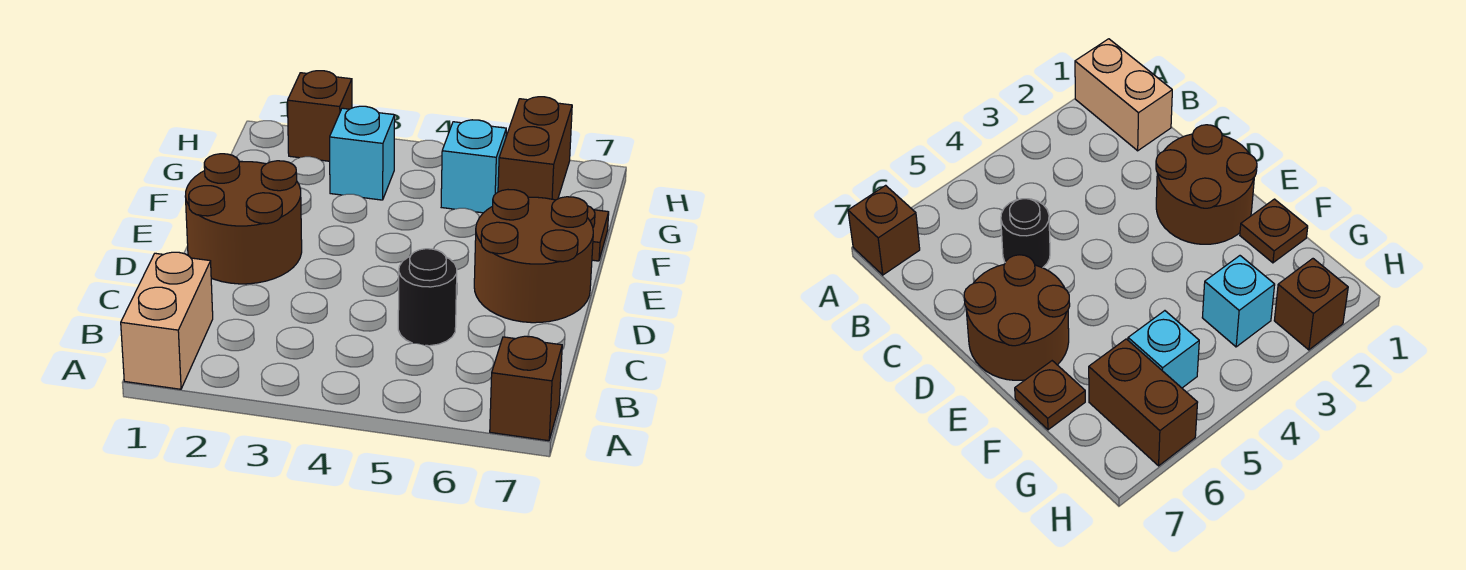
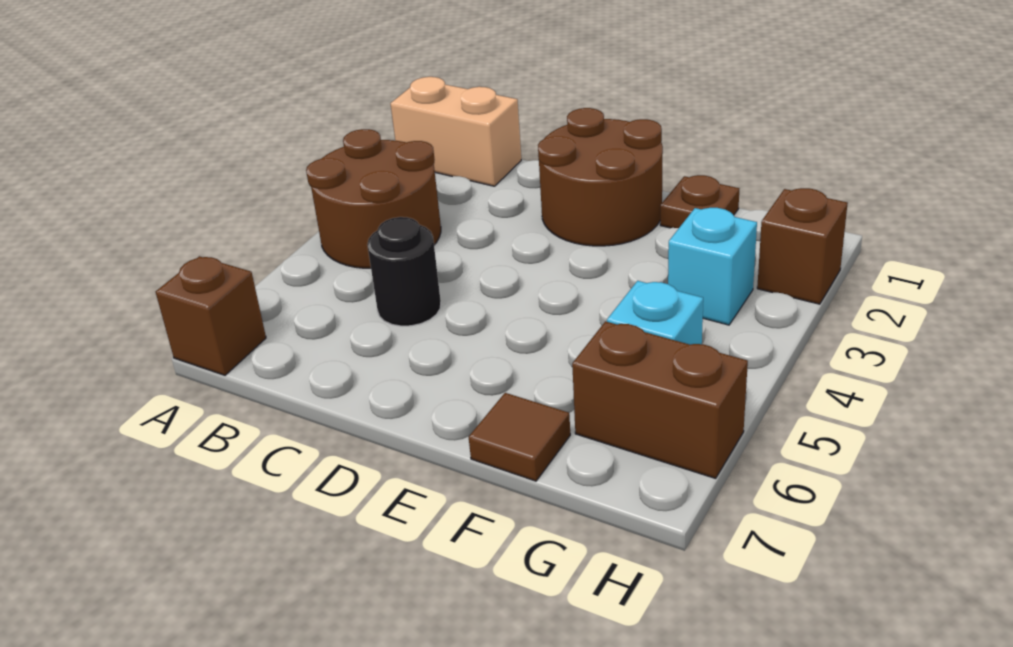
brown 2x2 round brick [474,190,593,323] -> brown 2x2 round brick moved to [306,129,441,268]
brown 1x1 plate [587,206,609,261] -> brown 1x1 tile [469,393,570,481]

